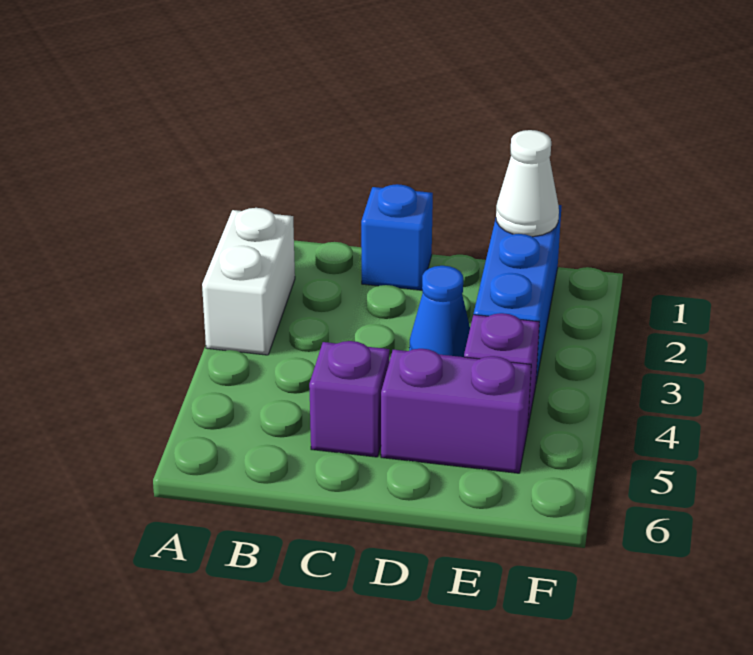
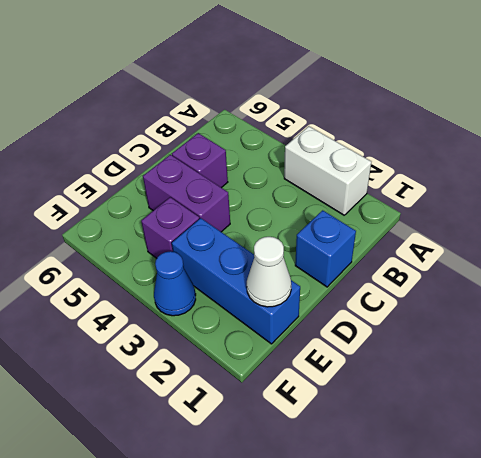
blue 1x1 cone [409,266,470,357] -> blue 1x1 cone moved to [154,251,196,316]
purple 1x2 brick [381,349,531,473] -> purple 1x2 brick turned to [143,155,230,232]

